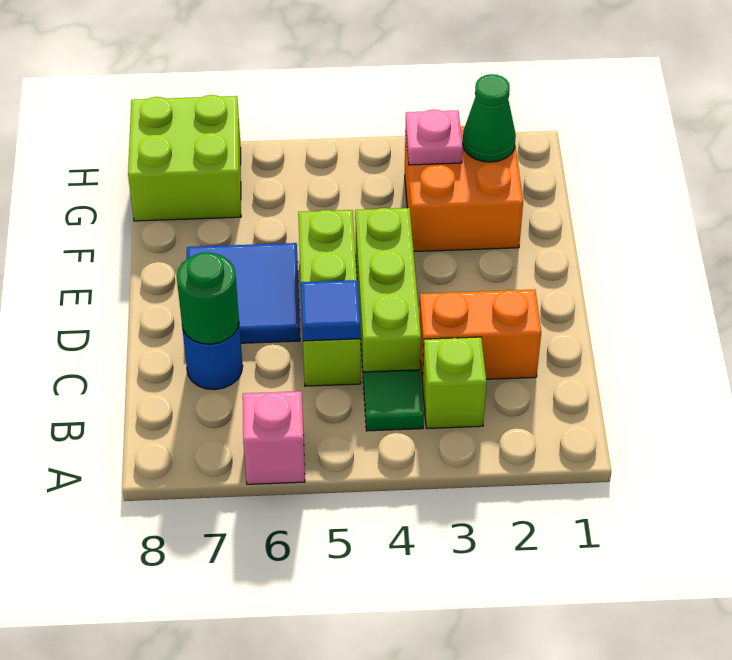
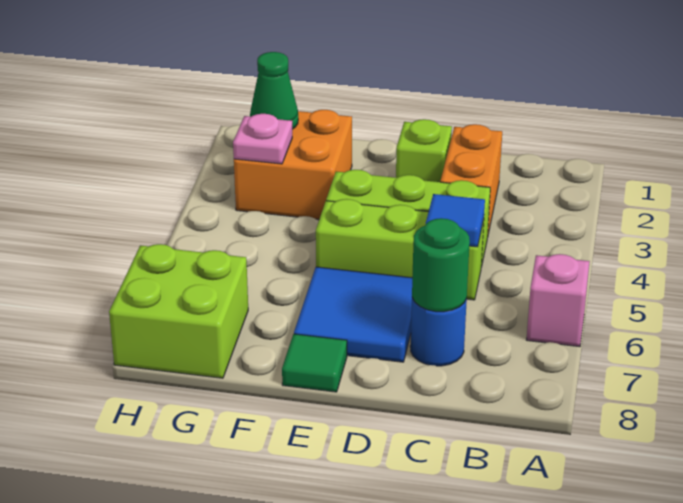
lime 1x1 brick [422,337,486,429] -> lime 1x1 brick moved to [396,119,452,182]
green 1x1 tile [364,370,424,431] -> green 1x1 tile moved to [282,334,347,392]

